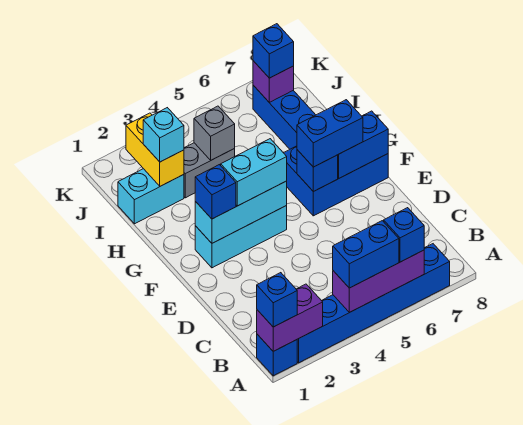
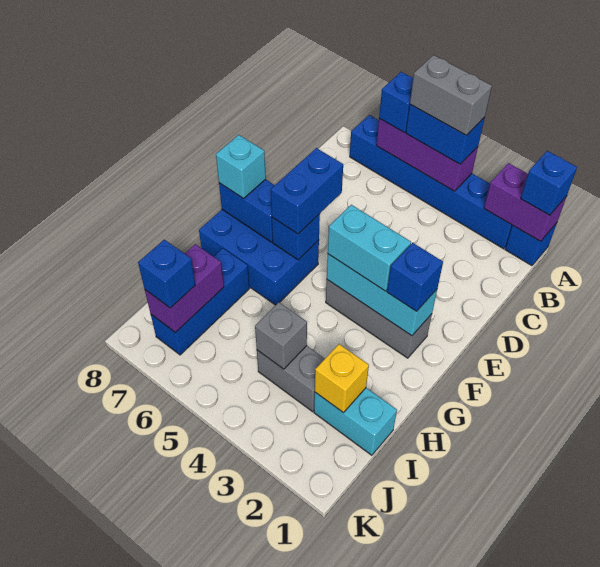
none -> grey 1x2 brick [410,55,492,135]
cyan 1x3 brick [195,206,287,268] -> grey 1x3 brick [326,280,432,358]
blue 1x2 brick [297,100,363,167] -> blue 1x2 brick turned to [271,148,343,234]
yellow 1x2 brick [126,113,184,186] -> yellow 1x1 brick [315,344,369,413]
cyan 1x1 brick [143,108,184,162] -> cyan 1x1 brick moved to [216,135,266,199]
purple 1x1 brick [253,61,294,102] -> purple 1x2 brick [145,244,224,333]

